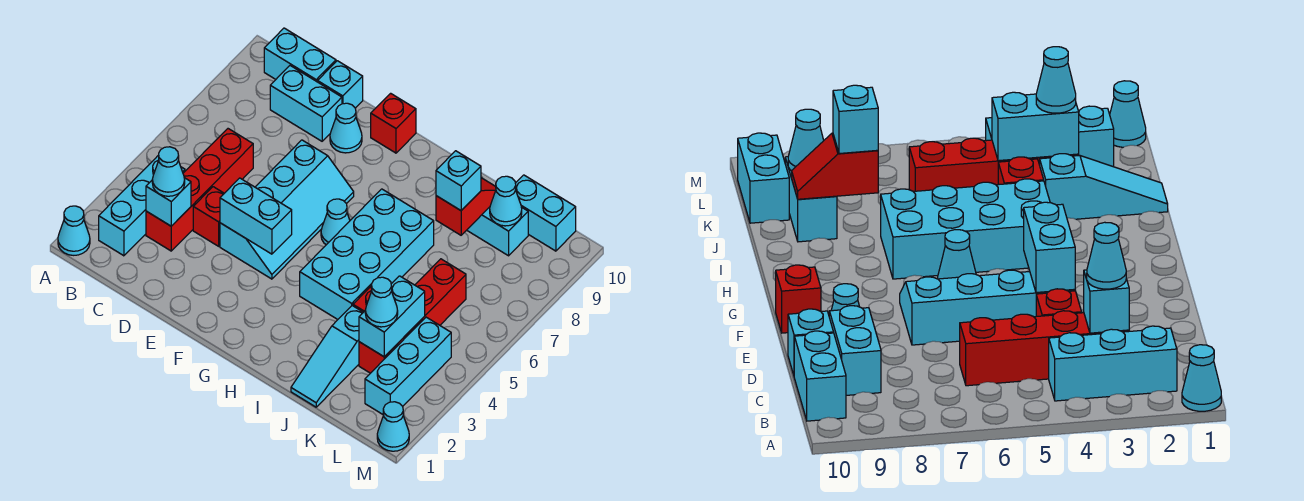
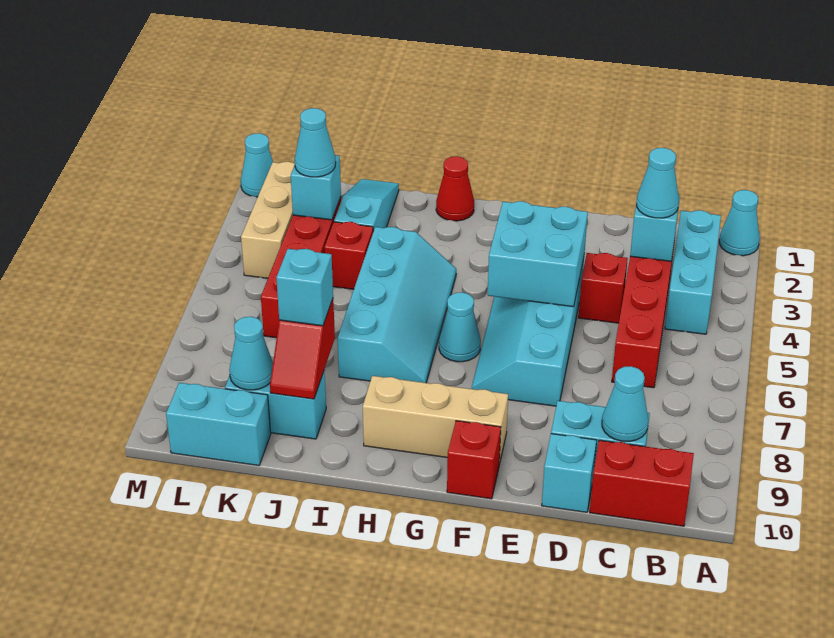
cyan 1x2 brick [264,28,336,82] -> red 1x2 brick [590,440,694,526]
cyan 1x2 brick [220,178,292,254] -> cyan 2x2 brick [488,201,588,307]
cyan 1x1 cone [330,103,362,153] -> cyan 1x1 cone moved to [602,366,648,441]
none -> tan 1x3 brick [363,376,508,465]
none -> red 1x1 cone [436,156,474,221]
cyan 2x4 brick [300,189,434,319] -> cyan 2x4 slope [338,227,456,383]
cyan 1x2 brick [359,276,425,357] -> cyan 1x1 brick [291,155,341,220]
cyan 1x3 brick [365,317,451,415] -> tan 1x3 brick [241,162,295,278]

